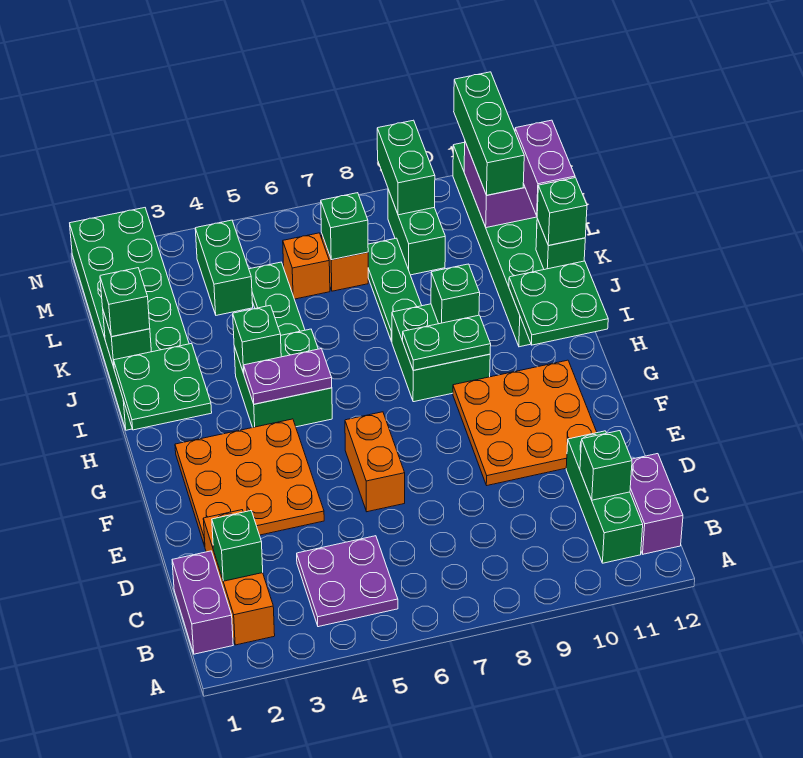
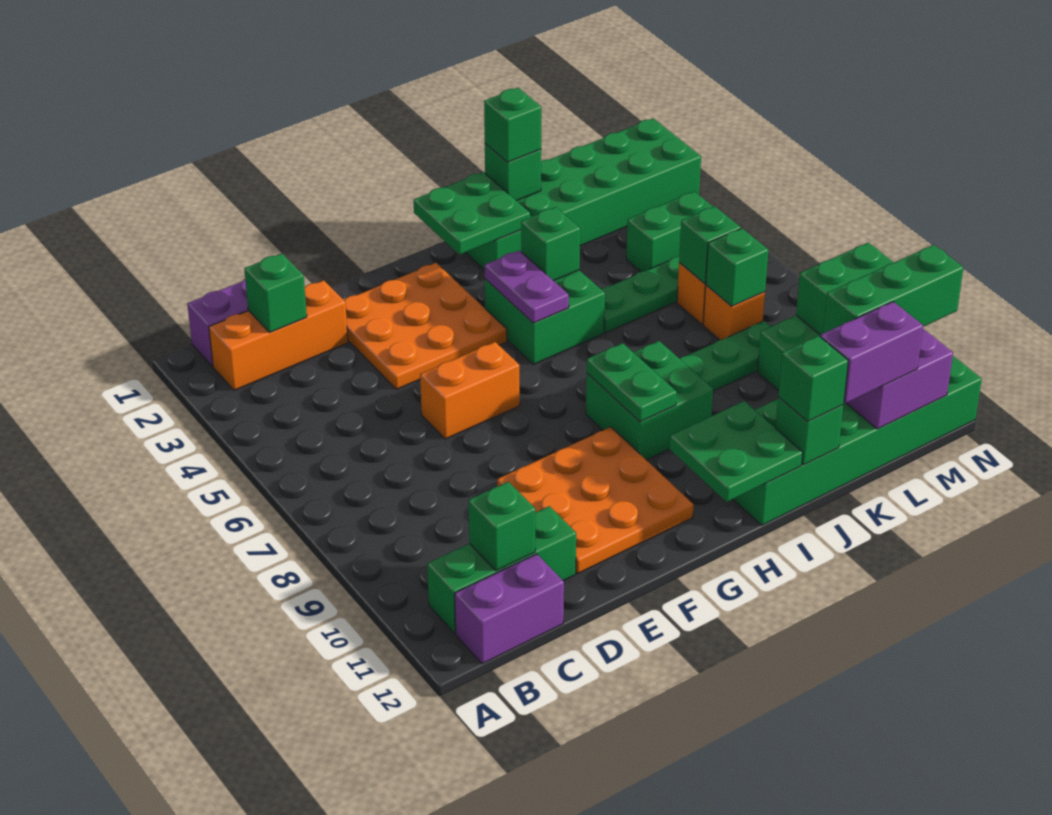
purple 2x2 plate [297,536,398,627] -> none
green 1x1 brick [431,264,480,324] -> green 1x1 brick moved to [679,206,741,284]

